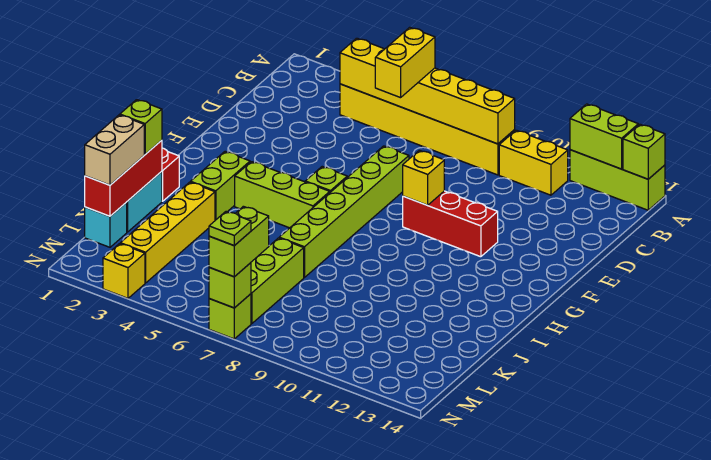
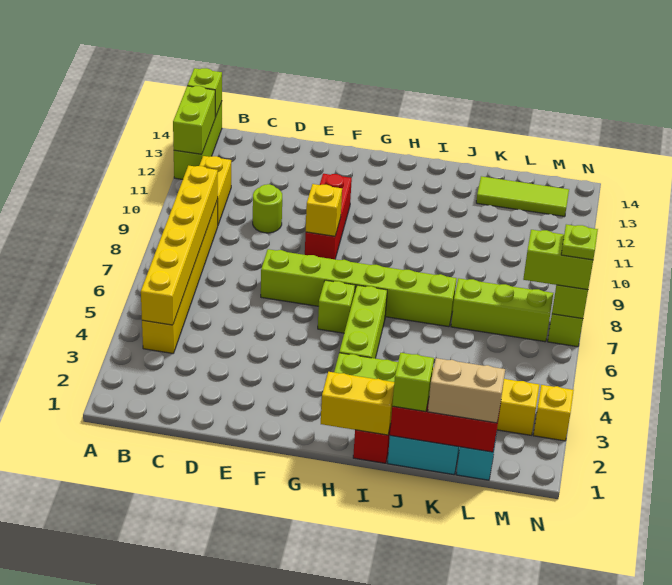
yellow 1x2 brick [375,27,435,98] -> yellow 1x2 brick moved to [321,372,394,435]
none -> lime 1x1 round brick [253,184,282,233]
none -> lime 1x3 tile [476,176,569,217]

